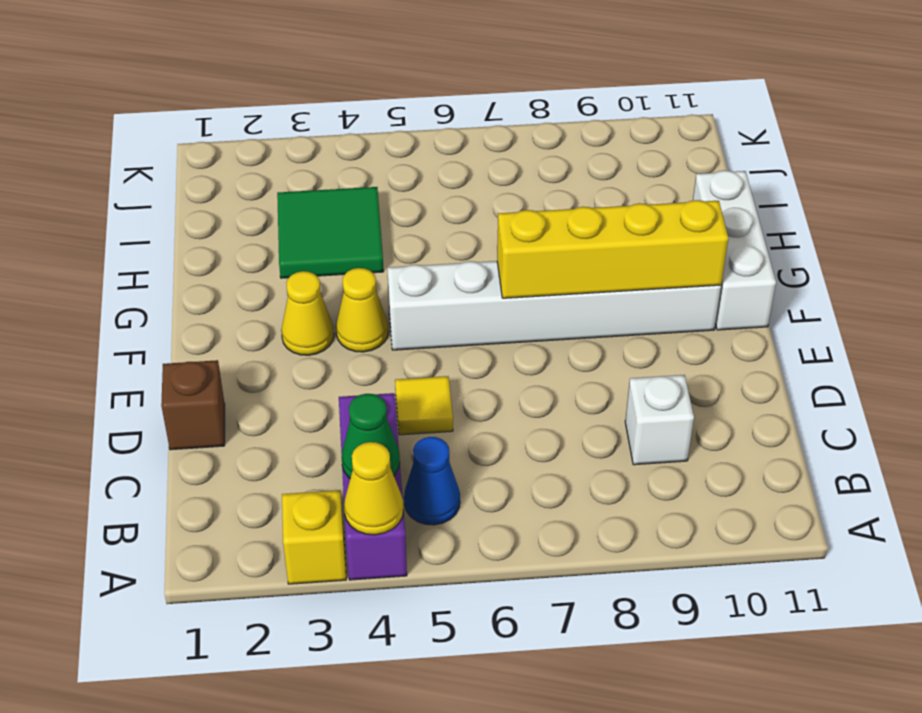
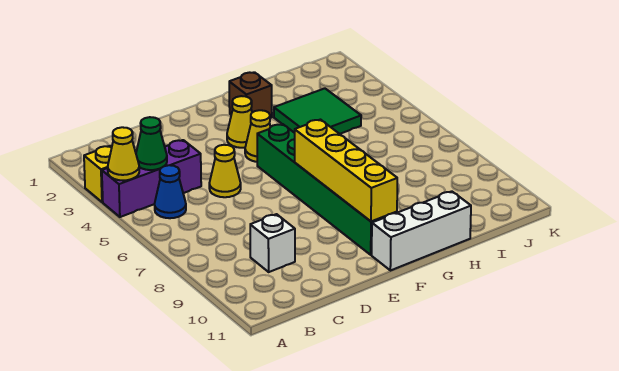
brown 1x1 brick [161,360,225,450] -> brown 1x1 brick moved to [229,72,272,118]
yellow 1x1 tile [395,376,453,435] -> yellow 1x1 cone [209,145,241,197]
white 1x6 brick [387,261,721,350] -> green 1x6 brick [257,124,397,255]

